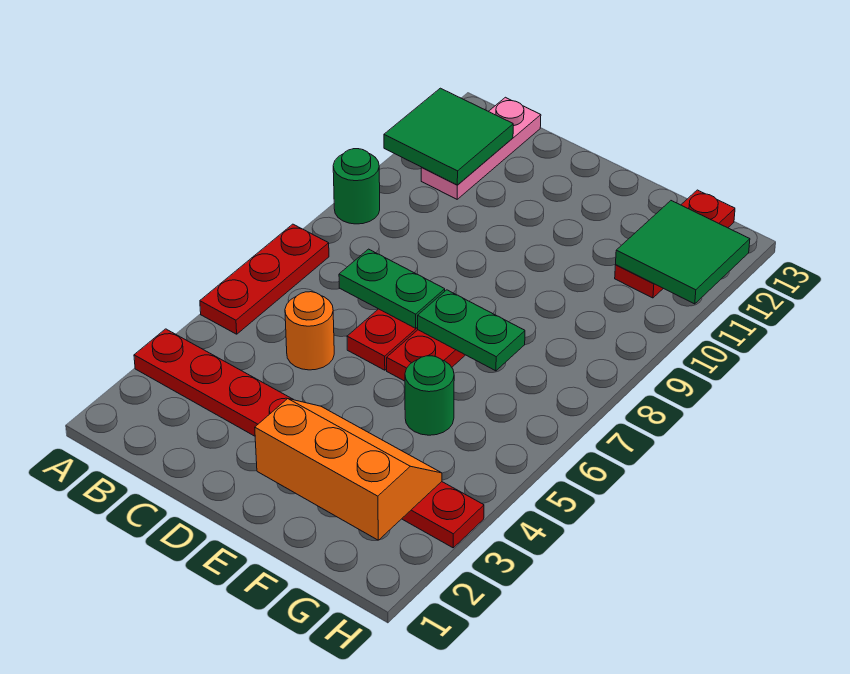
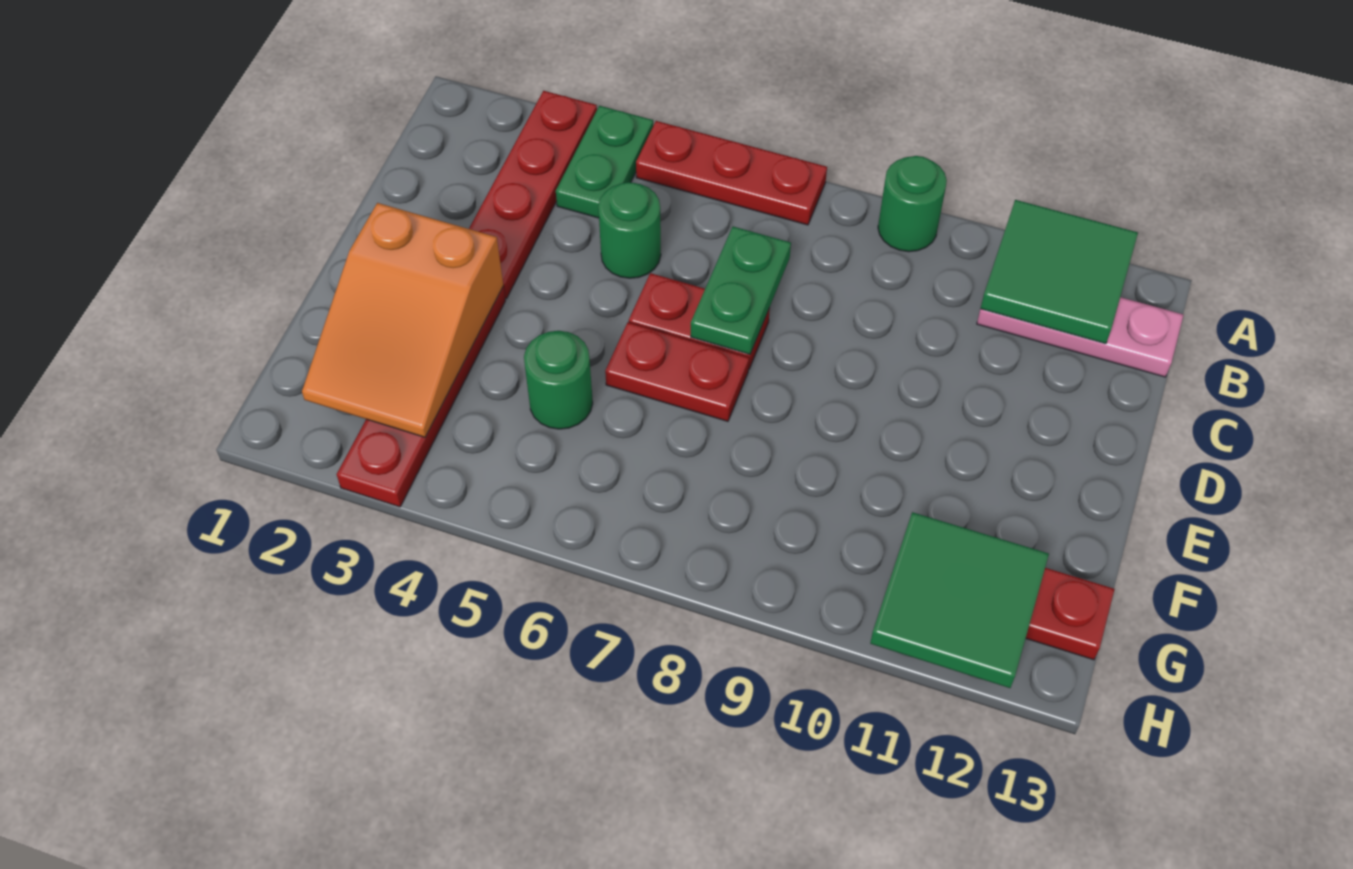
orange 1x1 round brick [285,292,334,370] -> green 1x1 round brick [598,182,661,278]
orange 2x3 slope [255,399,442,540] -> orange 2x3 slope turned to [302,203,503,437]
green 1x2 plate [418,290,525,371] -> green 1x2 plate moved to [556,106,653,218]

